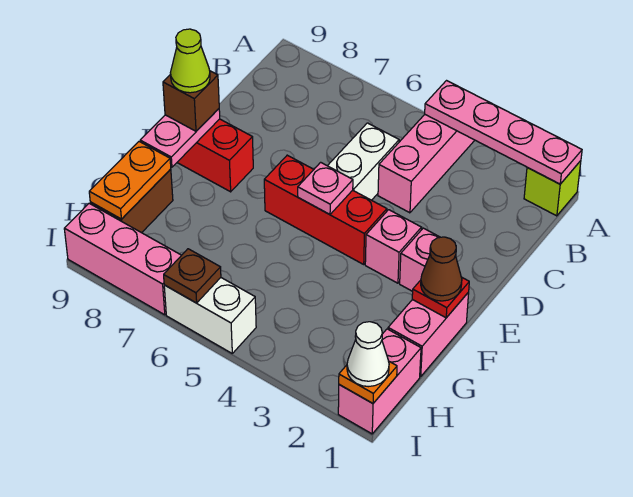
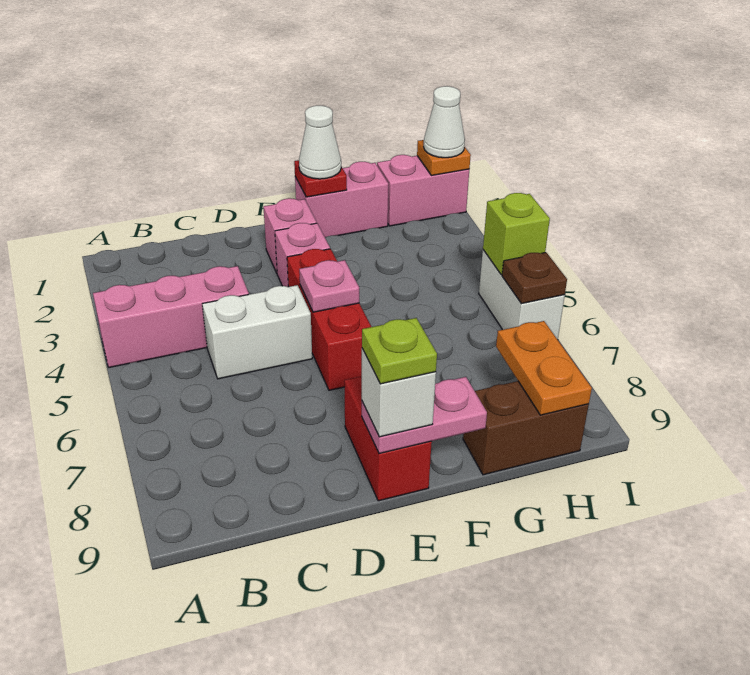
lime 1x1 brick [524,161,581,216] -> lime 1x1 brick moved to [483,193,550,275]
pink 1x4 plate [425,81,582,184] -> none
brown 1x1 brick [163,71,219,131] -> white 1x1 brick [362,349,436,437]
lime 1x1 cone [170,29,210,93] -> lime 1x1 plate [362,318,437,384]
brown 1x1 cone [421,237,462,301] -> white 1x1 cone [299,106,341,179]
orange 1x2 plate [89,142,171,219] -> orange 1x2 plate turned to [496,321,592,415]
pink 1x3 brick [64,203,181,315] -> none

